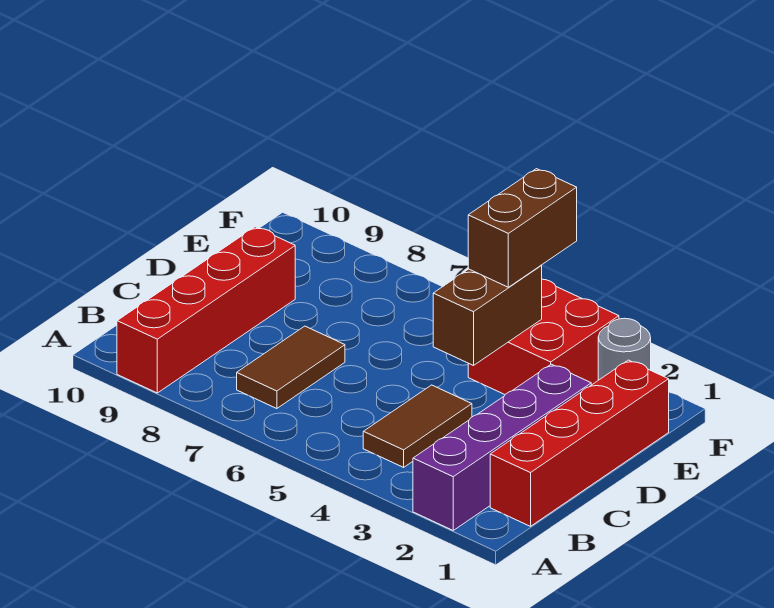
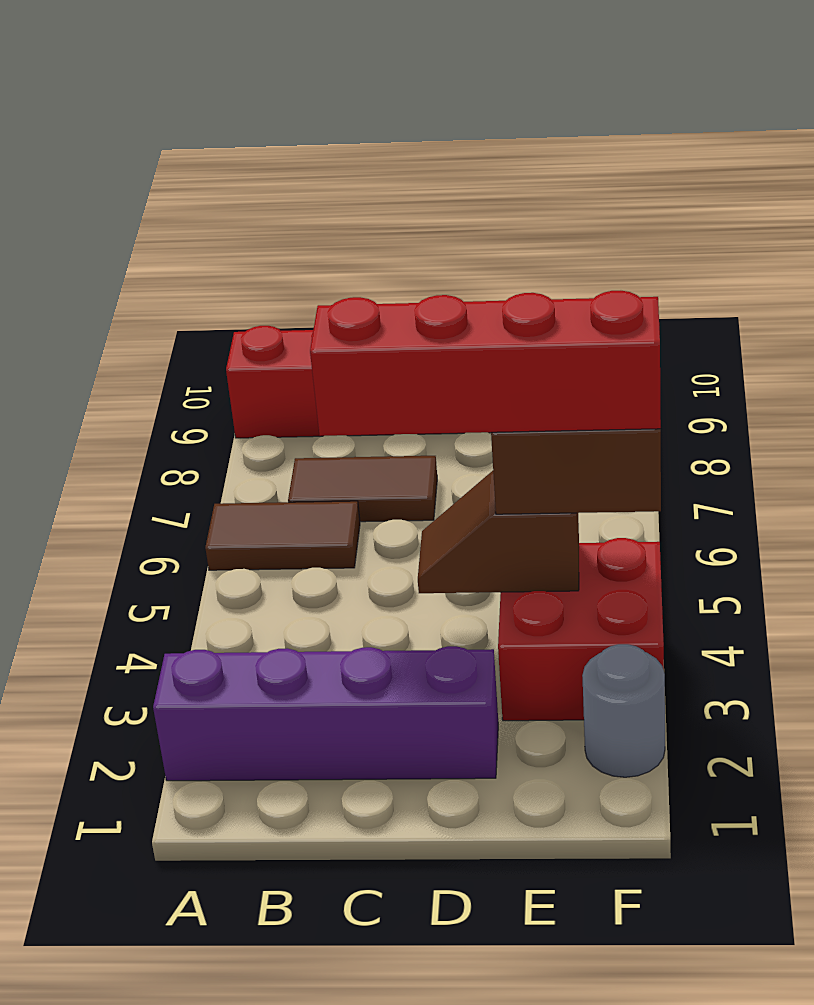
red 1x4 brick [490,360,669,526] -> red 1x4 brick moved to [310,291,661,436]
brown 1x2 tile [363,385,472,467] -> brown 1x2 tile moved to [205,501,360,570]
brown 1x2 brick [433,266,542,366] -> brown 1x2 slope [418,471,579,593]

